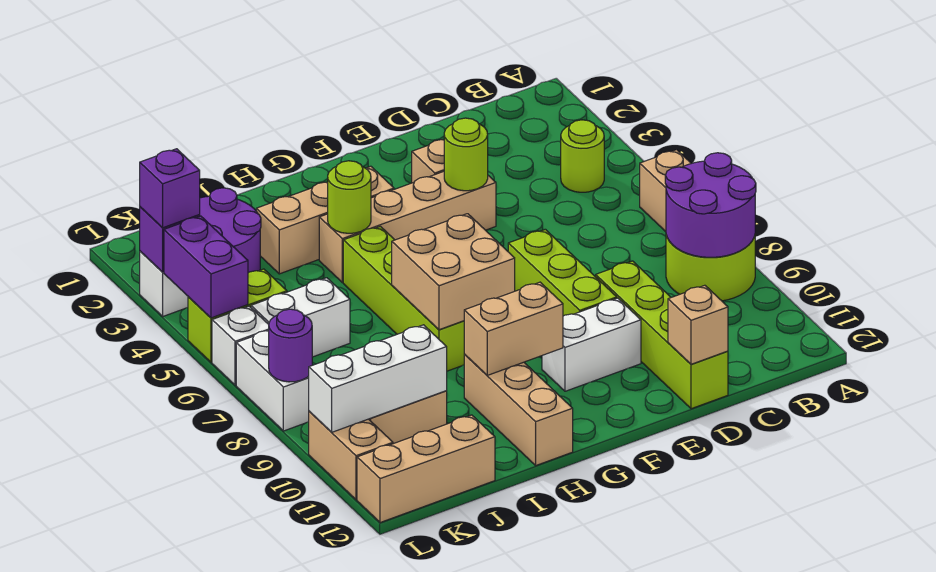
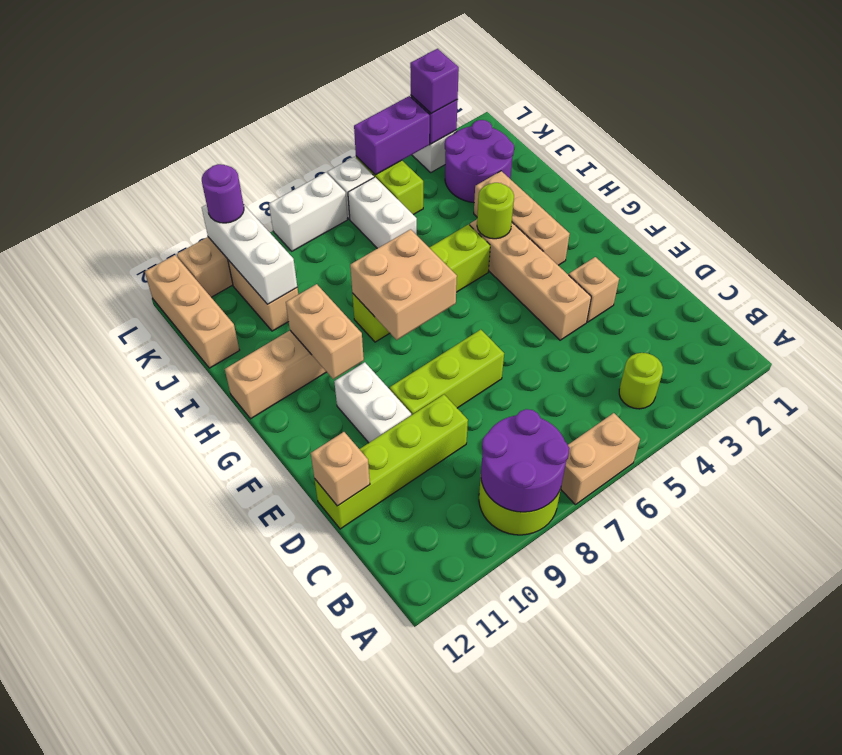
lime 1x1 round brick [444,118,488,191] -> none
purple 1x1 round brick [269,309,312,382] -> purple 1x1 round brick moved to [202,164,244,223]

